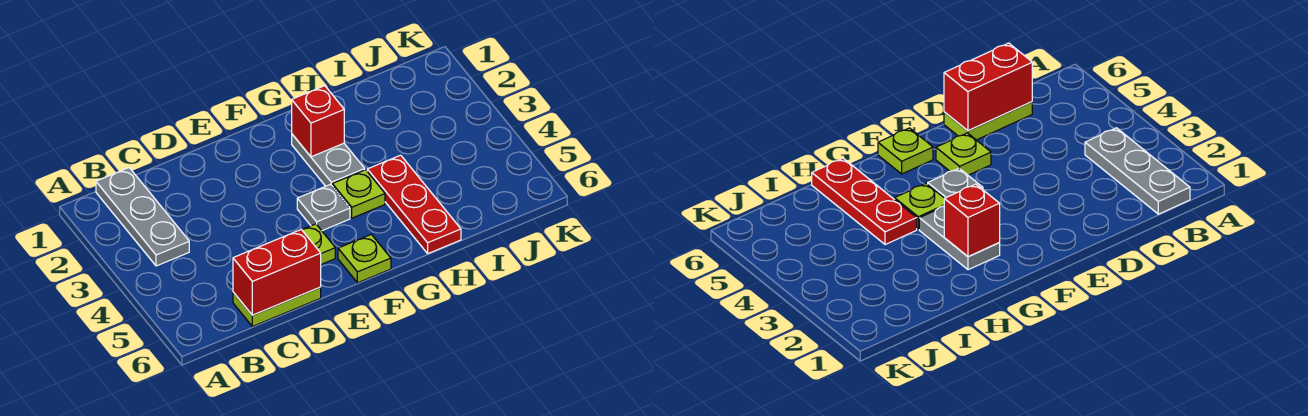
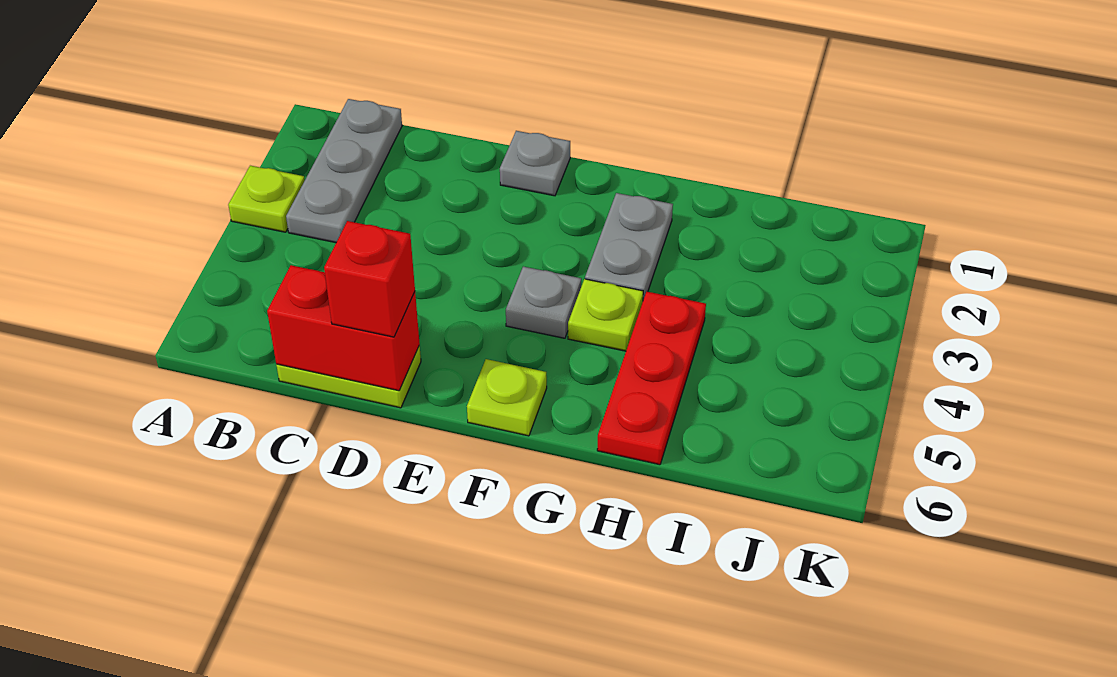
none -> grey 1x1 plate [500,131,570,196]
lime 1x1 plate [302,224,335,264] -> lime 1x1 plate moved to [228,166,305,232]
red 1x1 brick [292,86,344,157] -> red 1x1 brick moved to [324,221,415,337]

